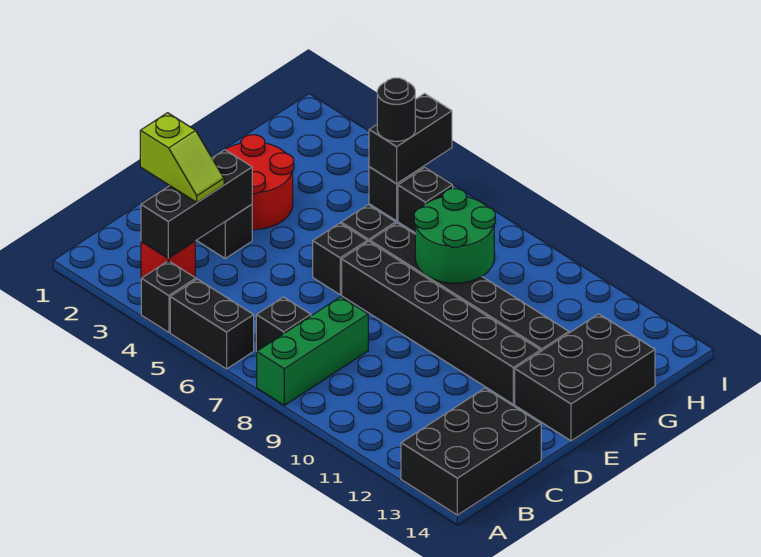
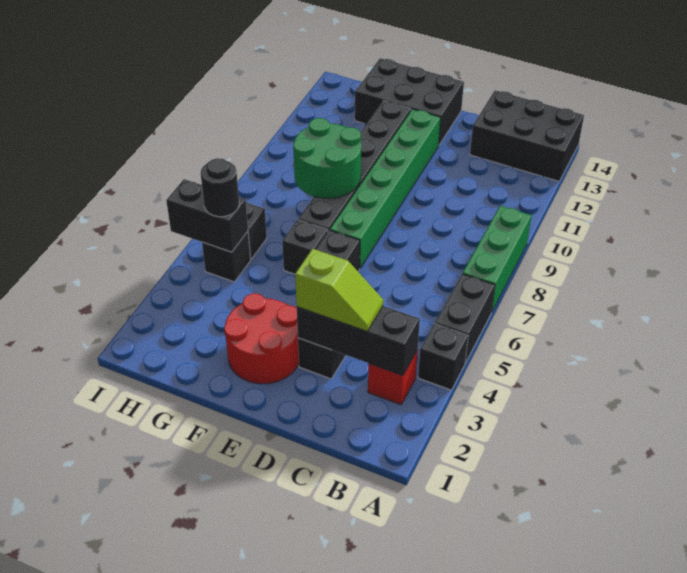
green 1x3 brick [257,297,368,405] -> green 1x3 brick turned to [463,206,532,312]
black 1x1 brick [256,297,311,351] -> none
lime 1x2 slope [140,113,224,202] -> lime 1x2 slope turned to [295,249,383,331]
black 1x6 brick [342,241,540,404] -> green 1x6 brick [330,109,441,268]

